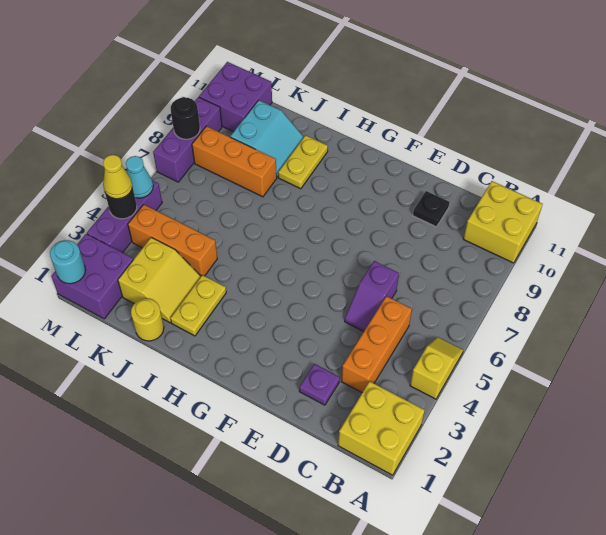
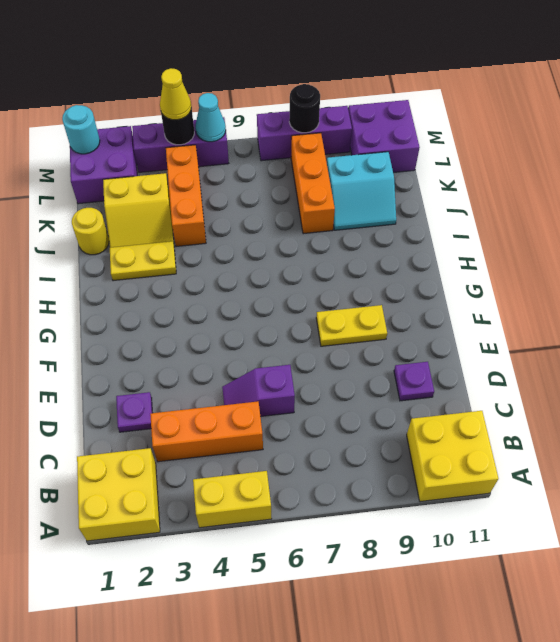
yellow 1x2 slope [410,337,463,399] -> yellow 1x2 brick [193,471,272,528]
black 1x1 plate [413,191,450,227] -> purple 1x1 plate [394,362,434,401]
yellow 1x2 plate [278,135,328,189] -> yellow 1x2 plate moved to [316,305,387,346]

